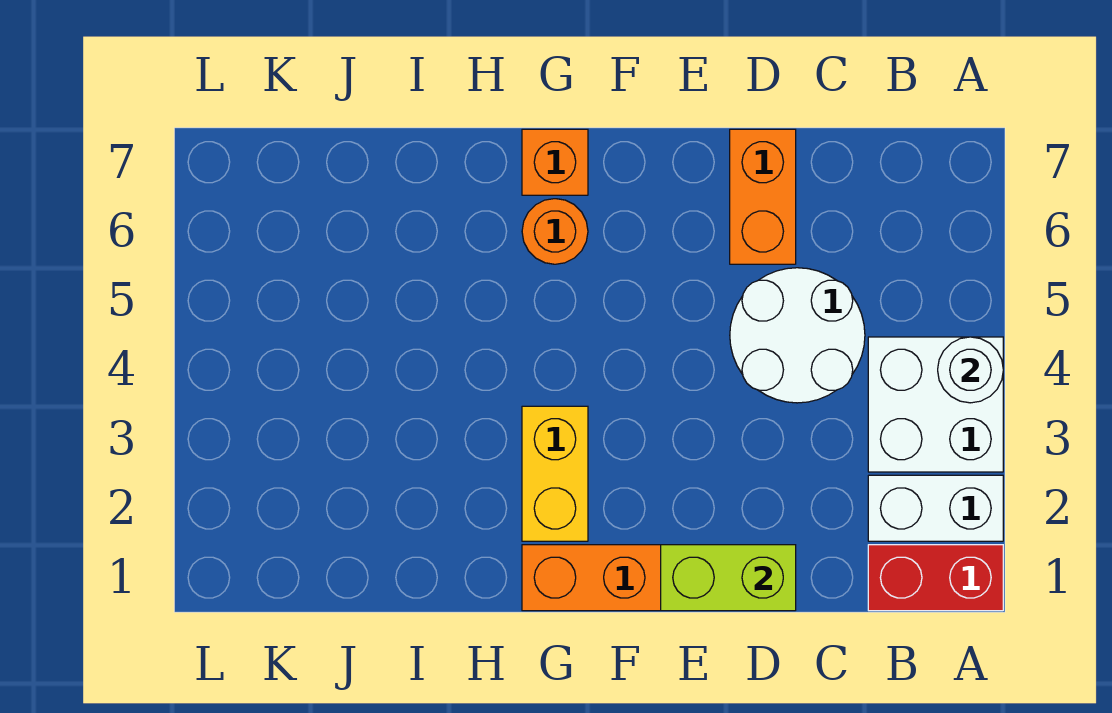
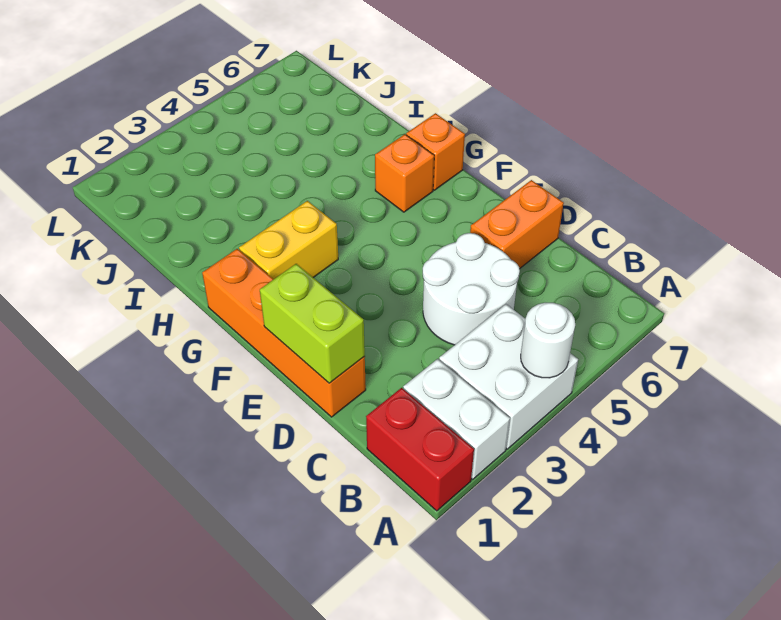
orange 1x1 round brick [522,199,588,264] -> orange 1x1 brick [375,134,434,212]

